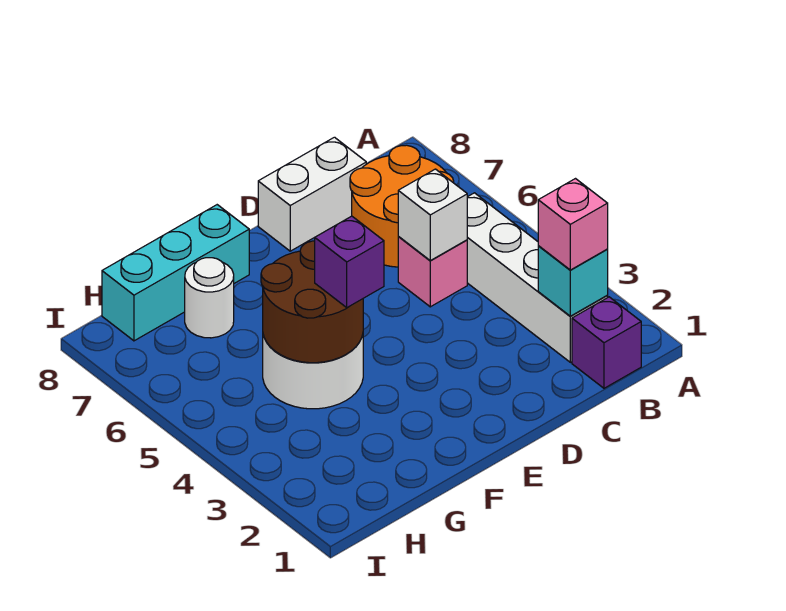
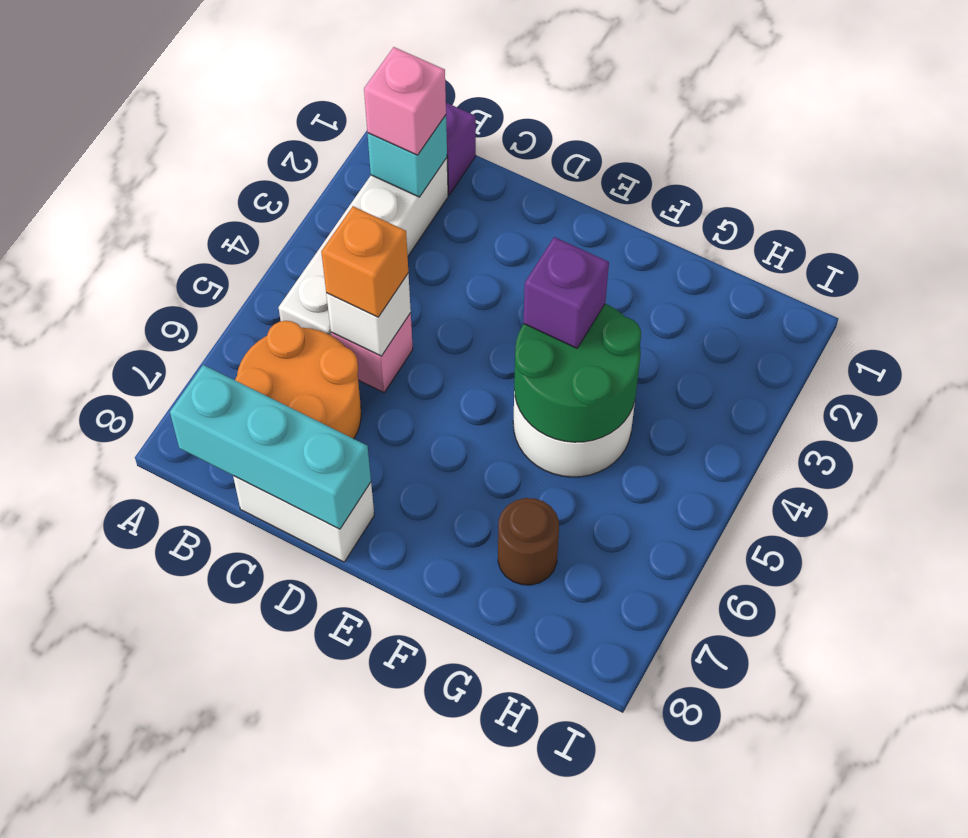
none -> orange 1x1 brick [321,206,408,317]
brown 2x2 round brick [261,241,363,363] -> green 2x2 round brick [514,304,641,442]
cyan 1x3 brick [102,205,249,341] -> cyan 1x3 brick moved to [170,365,371,529]
white 1x1 round brick [185,258,234,338] -> brown 1x1 round brick [498,498,559,585]

